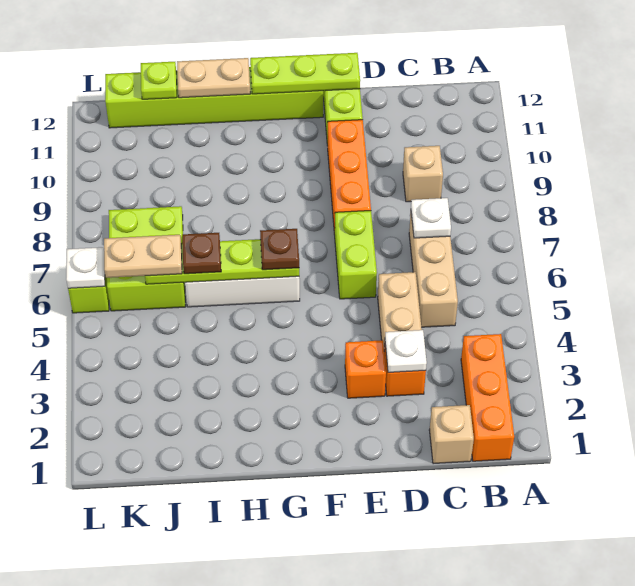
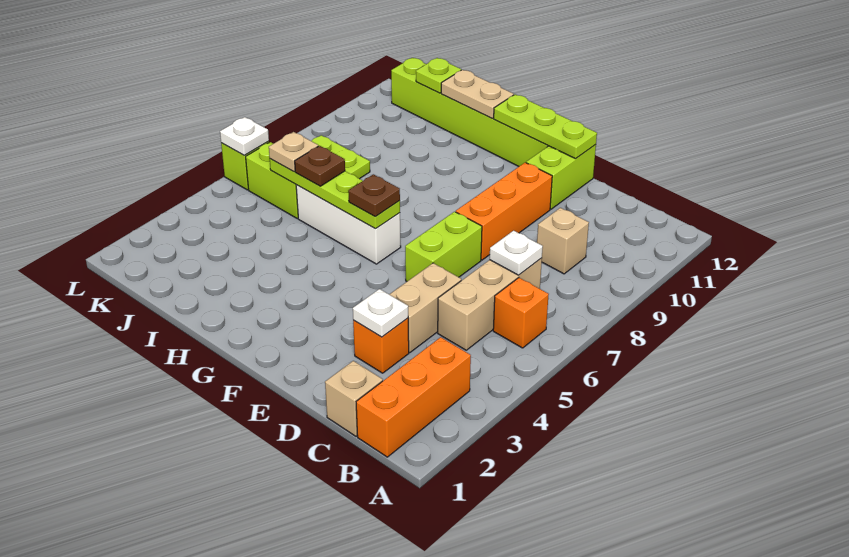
orange 1x1 brick [345,340,386,398] -> orange 1x1 brick moved to [493,278,549,348]
tan 1x2 plate [104,235,182,278] -> tan 1x1 plate [269,132,318,172]

